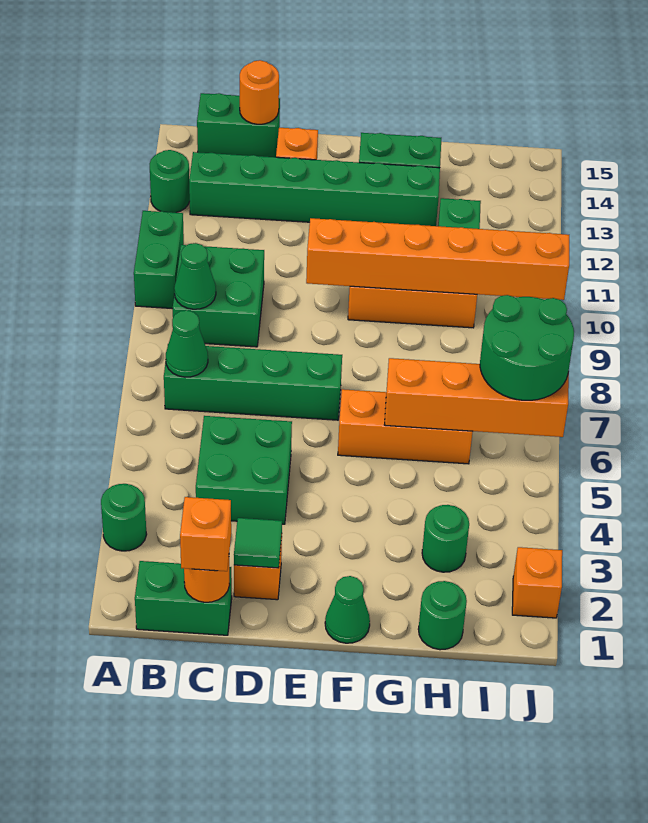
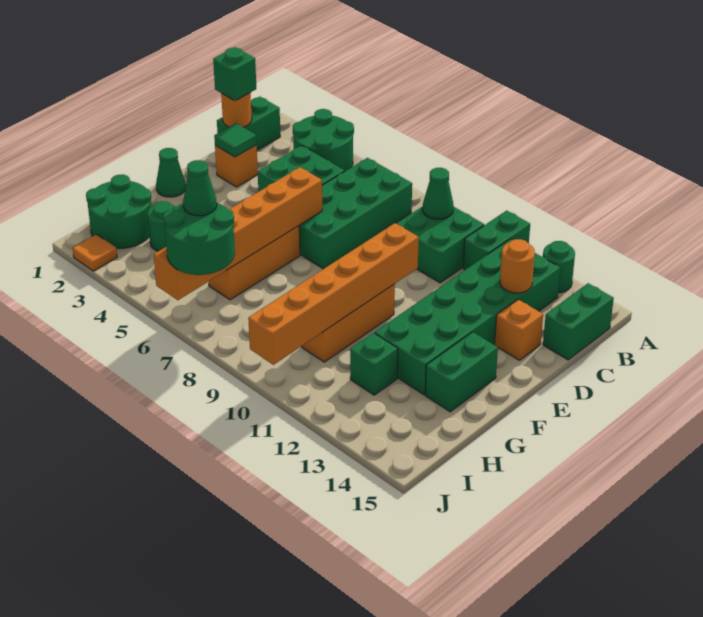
green 1x1 round brick [101,484,147,551] -> green 2x2 round brick [293,109,354,171]
green 1x2 brick [134,211,184,309] -> green 1x2 brick turned to [463,211,530,270]
green 1x4 brick [164,346,342,420] -> green 2x4 brick [299,158,412,269]
green 1x1 cone [166,310,208,377] -> green 1x1 cone moved to [183,160,217,216]
green 1x6 brick [189,152,440,226] -> green 2x6 brick [375,239,560,395]
orange 1x1 brick [180,497,231,571] -> green 1x1 brick [213,47,256,101]
orange 1x1 round brick [240,60,279,124] -> orange 1x1 round brick moved to [500,239,535,293]
orange 1x4 brick [384,358,569,437] -> orange 1x6 brick [154,167,322,300]
green 1x1 round brick [418,581,467,650] -> green 2x2 round brick [86,174,151,248]
orange 1x1 brick [512,547,562,618] -> orange 1x1 tile [73,234,117,271]

